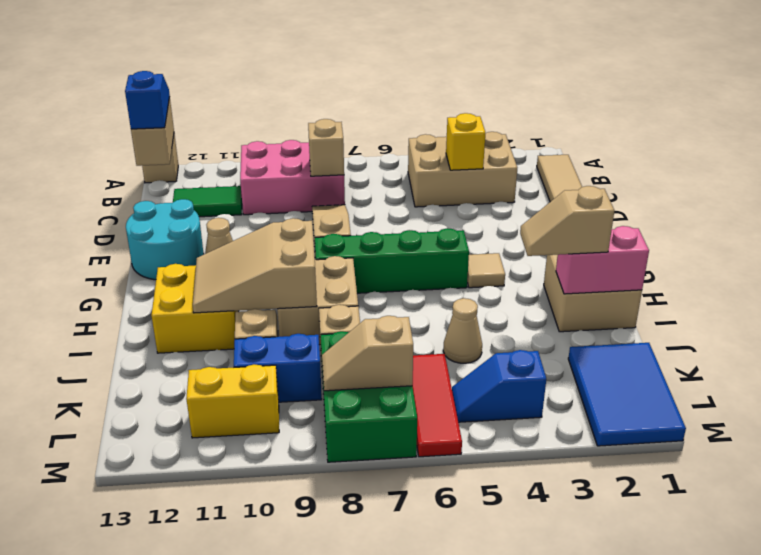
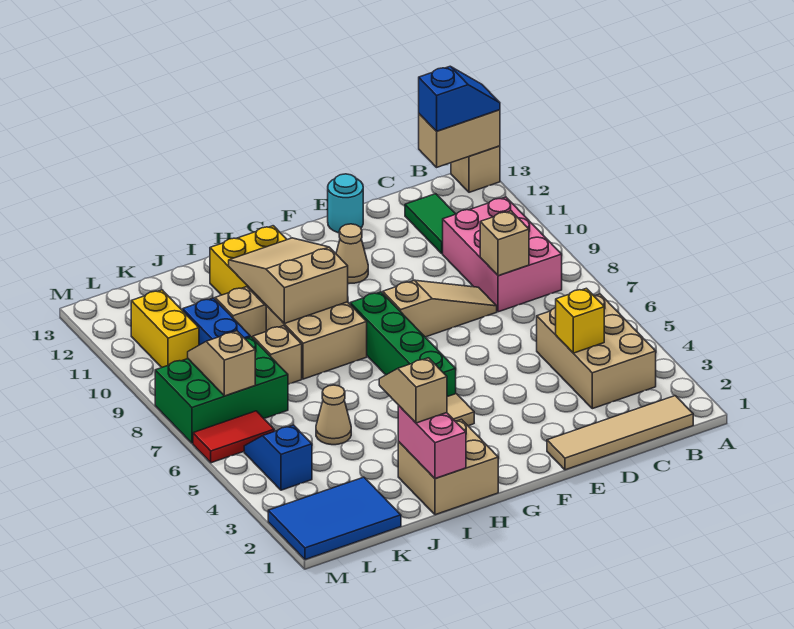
cyan 2x2 round brick [126,199,204,280] -> cyan 1x1 round brick [328,174,363,233]
red 1x3 tile [412,354,462,457] -> red 1x2 tile [193,411,274,463]

